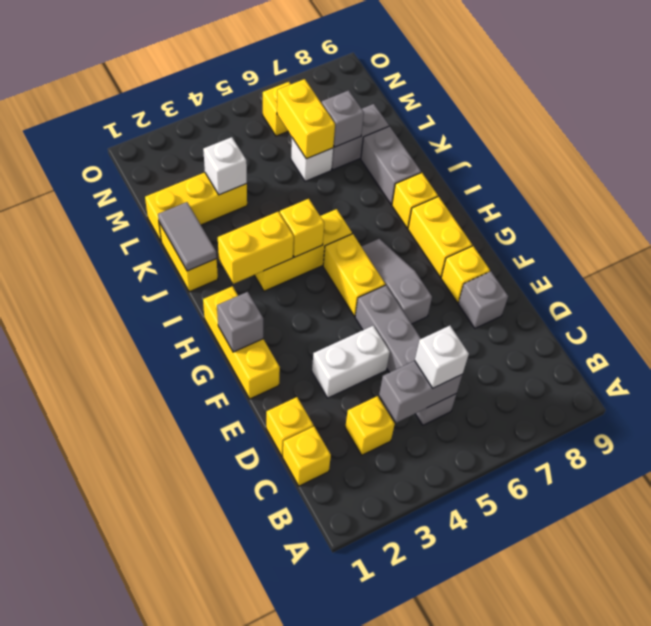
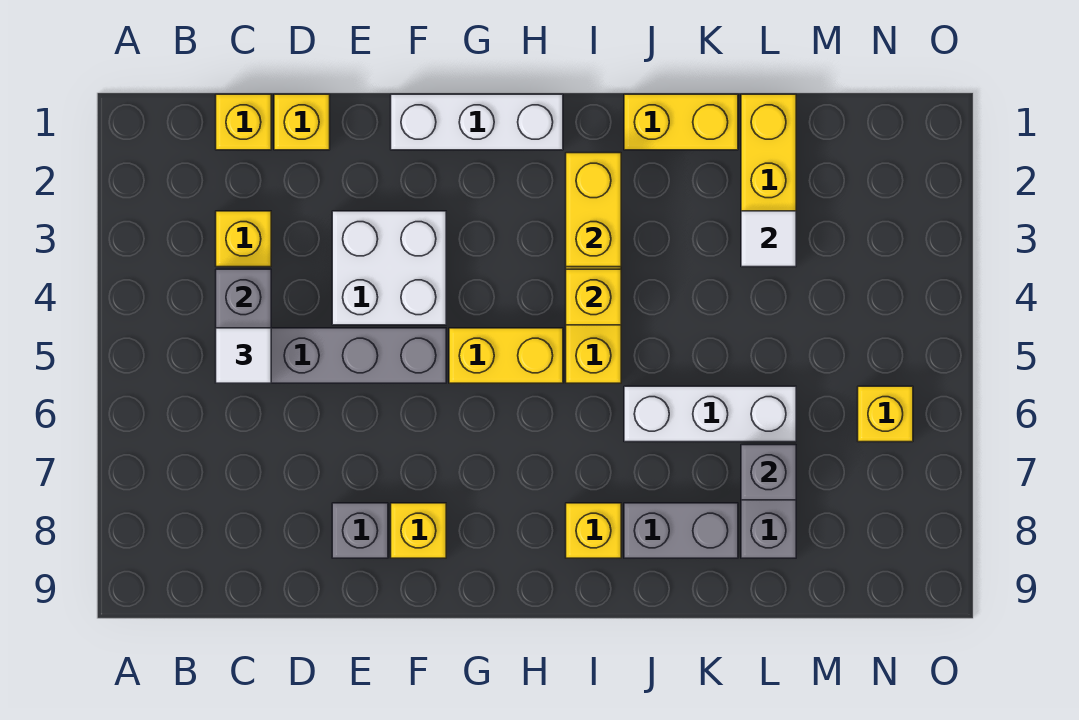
white 1x1 brick [415,326,469,388] -> white 1x1 tile [216,328,271,383]
white 1x2 brick [312,326,390,398] -> white 2x2 brick [332,211,446,325]
yellow 1x3 brick [203,286,280,399] -> white 1x3 brick [391,94,563,150]
grey 1x3 slope [361,239,432,324] -> none
grey 1x1 brick [217,292,263,352] -> none
yellow 1x2 brick [408,197,472,277] -> none
grey 1x2 tile [158,202,217,271] -> none
white 1x1 brick [203,137,247,195] -> white 1x1 tile [741,211,796,267]
white 1x1 brick [291,138,333,181] -> white 1x3 brick [624,386,796,442]
yellow 1x2 brick [277,79,335,159] -> none

